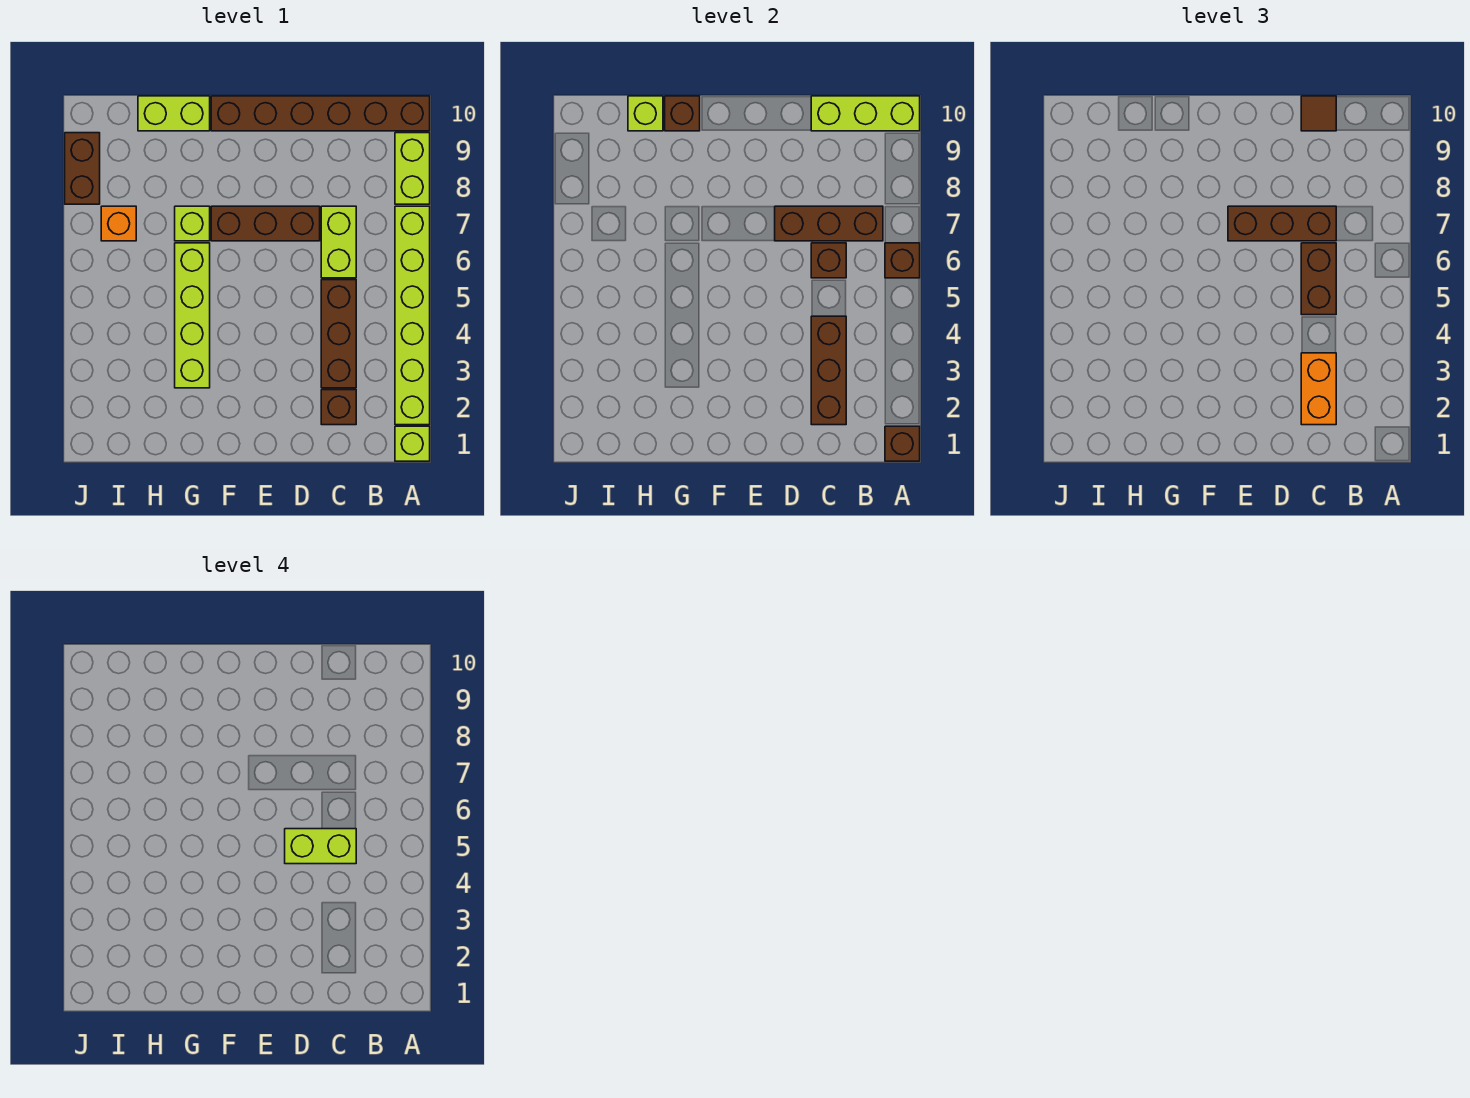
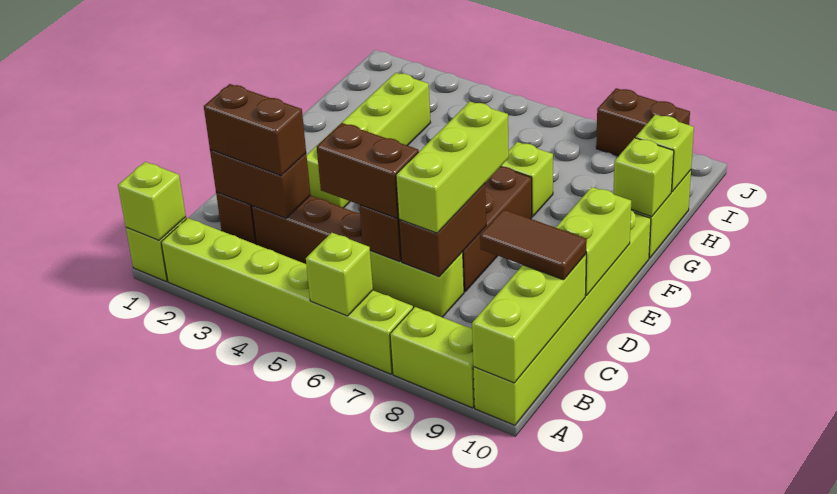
brown 1x1 brick [885,426,920,461] -> lime 1x1 brick [118,162,186,240]
brown 1x1 brick [885,243,920,278] -> lime 1x1 brick [306,233,373,316]
brown 1x6 brick [211,96,430,131] -> lime 1x6 brick [473,210,651,425]
brown 1x3 brick [775,206,883,241] -> brown 1x2 brick [399,183,486,277]
brown 1x3 brick [811,316,846,425] -> brown 1x2 brick [210,150,311,218]
orange 1x2 brick [1301,353,1336,425] -> brown 1x2 brick [204,84,306,176]
lime 1x2 brick [285,829,356,864] -> lime 1x2 brick moved to [556,187,631,296]
brown 1x3 brick [1228,206,1336,241] -> lime 1x3 brick [396,101,509,233]
brown 1x1 tile [1301,96,1336,131] -> brown 1x2 tile [480,209,587,280]
lime 1x4 brick [175,243,210,388] -> lime 1x4 brick turned to [307,73,431,208]
brown 1x1 brick [665,96,700,131] -> lime 1x1 brick [613,138,674,217]
orange 1x1 brick [101,206,136,241] -> none

